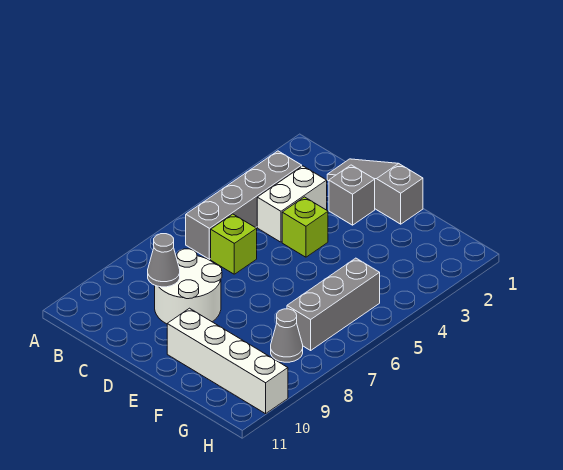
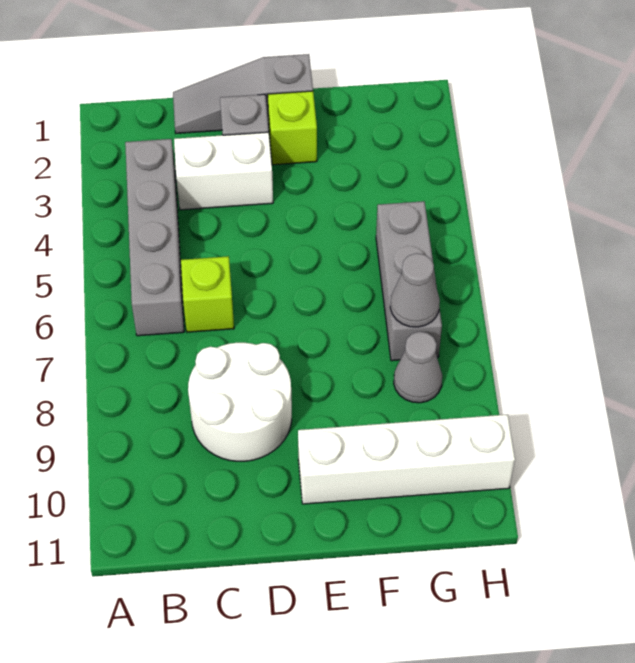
white 1x2 brick [257,166,327,242] -> white 1x2 brick turned to [174,132,273,210]
grey 1x1 cone [148,234,180,287] -> grey 1x1 cone moved to [390,253,440,327]
lime 1x1 brick [282,197,328,257] -> lime 1x1 brick moved to [268,91,317,165]

